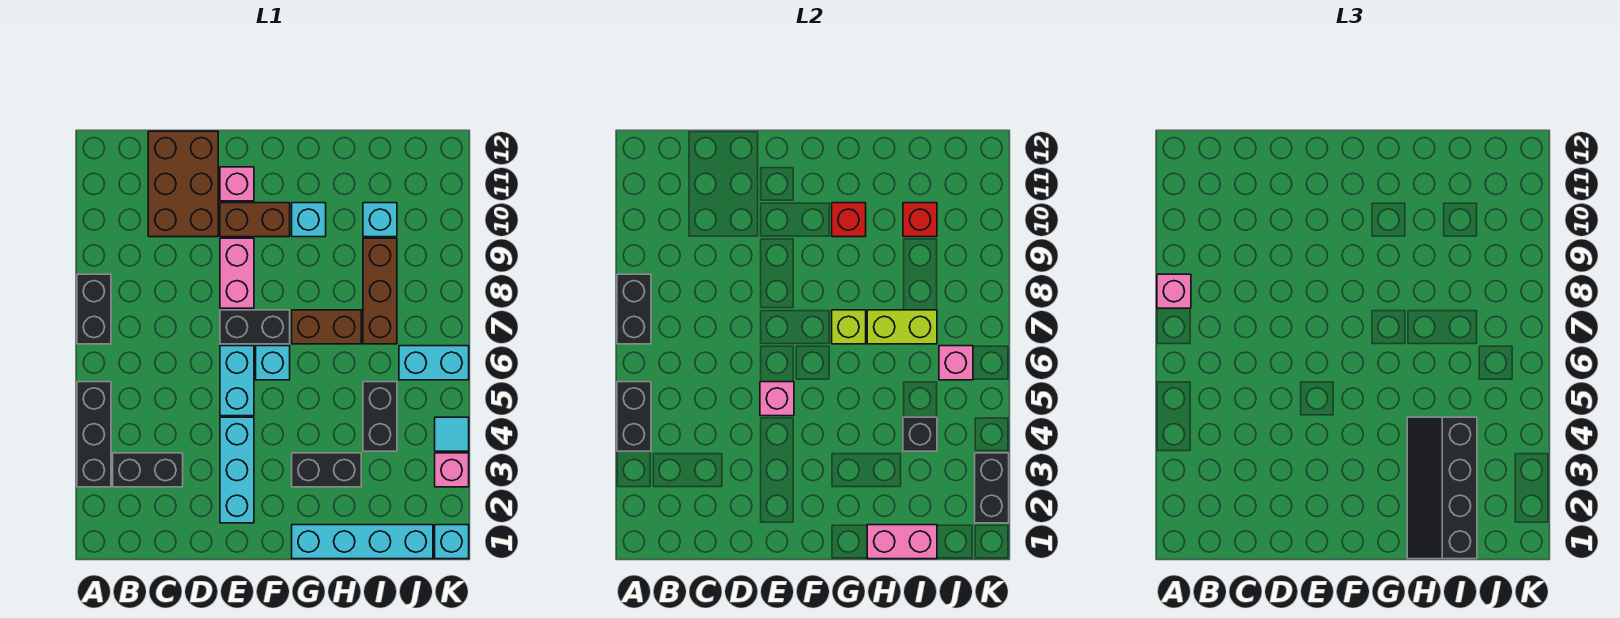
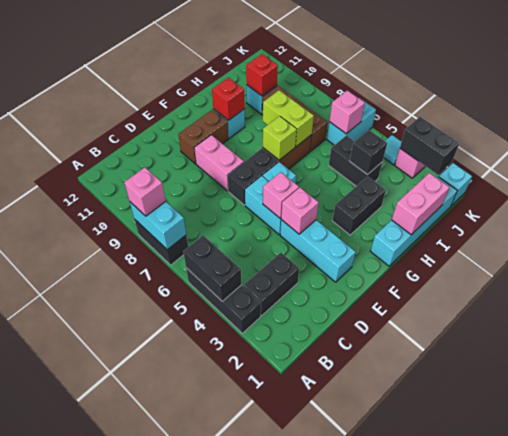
black 1x2 brick [617,274,651,344] -> cyan 1x2 brick [130,201,186,250]
brown 2x3 brick [148,131,218,237] -> none
pink 1x1 brick [220,167,254,201] -> pink 1x1 brick moved to [281,188,319,234]
black 2x4 slope [1407,417,1477,559] -> none
lime 1x2 brick [867,310,937,344] -> lime 1x2 brick turned to [263,90,314,147]

